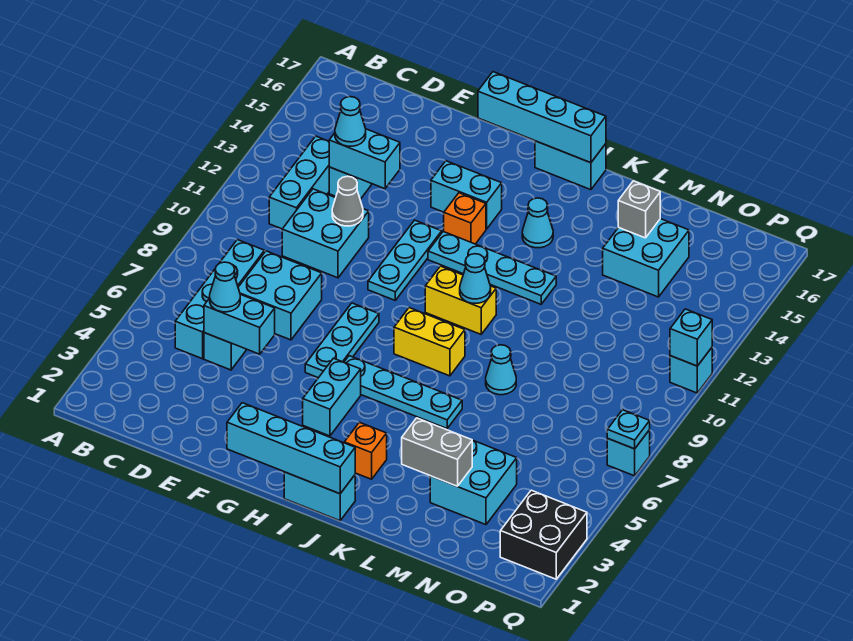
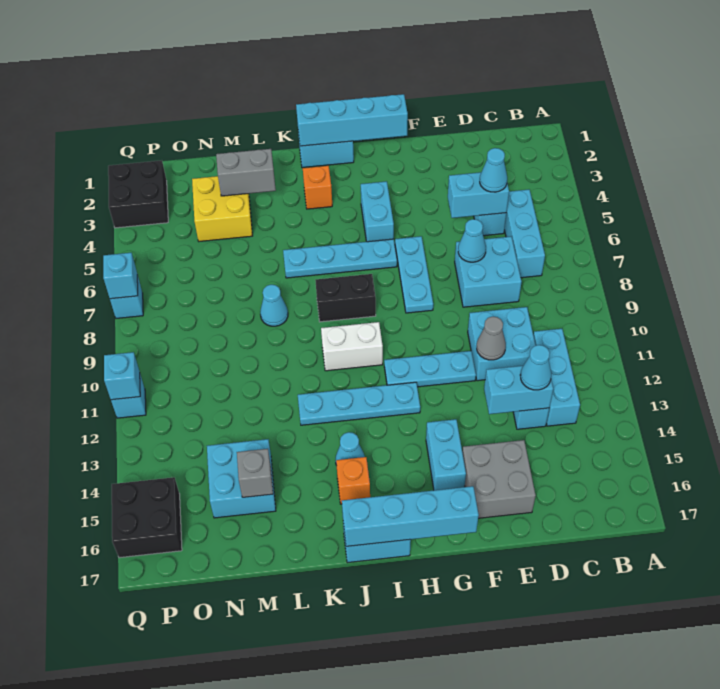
cyan 1x4 brick [175,240,264,359] -> cyan 1x3 brick [504,190,545,278]
none -> grey 2x2 brick [462,440,536,518]
cyan 1x3 plate [368,220,442,300] -> cyan 1x3 plate turned to [384,351,476,387]
cyan 1x2 brick [431,161,502,229] -> cyan 1x2 brick turned to [426,419,466,490]
orange 1x1 brick [444,193,486,244] -> orange 1x1 brick moved to [336,457,370,504]
yellow 1x2 brick [394,308,465,376] -> black 1x2 brick [315,274,376,322]
yellow 1x2 brick [425,266,496,334] -> white 1x2 brick [321,322,383,371]
cyan 1x1 cone [460,254,491,303] -> cyan 1x1 cone moved to [458,219,486,262]
cyan 2x2 brick [430,440,517,525] -> yellow 2x2 brick [192,176,252,241]
none -> black 2x2 brick [112,477,182,558]
cyan 1x1 plate [607,410,650,449] -> cyan 1x1 brick [103,253,138,299]

